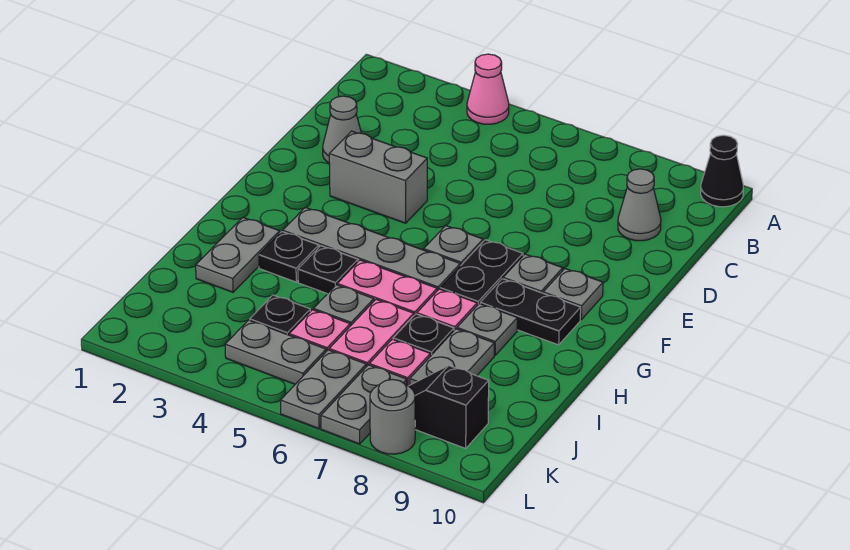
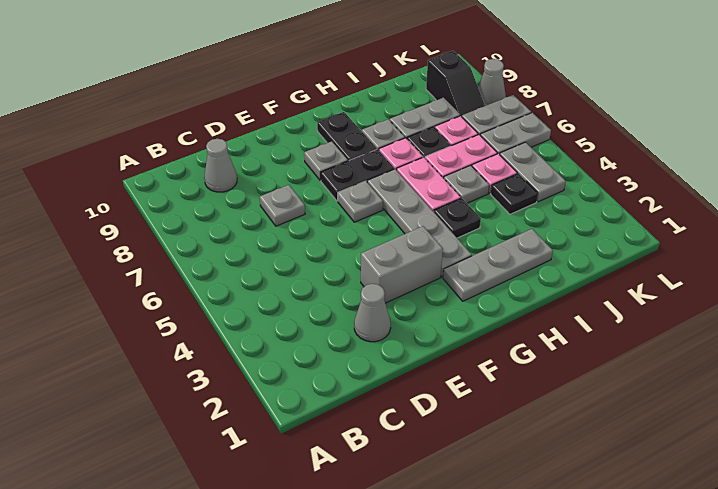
pink 1x1 cone [467,54,509,124] -> none
black 1x1 cone [701,135,743,207] -> none
grey 1x2 brick [329,131,427,223] -> grey 1x2 brick turned to [361,226,443,303]
grey 1x1 plate [543,269,603,320] -> grey 1x1 plate moved to [260,185,305,226]
grey 1x2 plate [196,217,280,292] -> grey 1x3 plate [443,229,553,301]
black 1x1 plate [259,232,319,282] -> none
grey 1x1 round brick [370,379,415,454] -> grey 1x1 cone [478,59,506,106]

